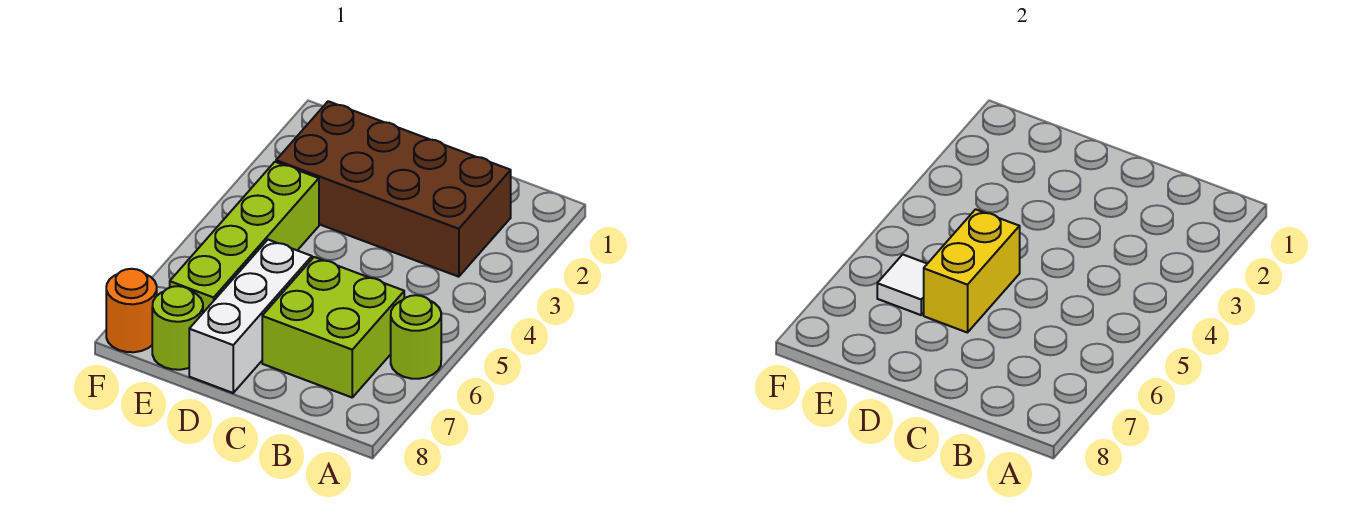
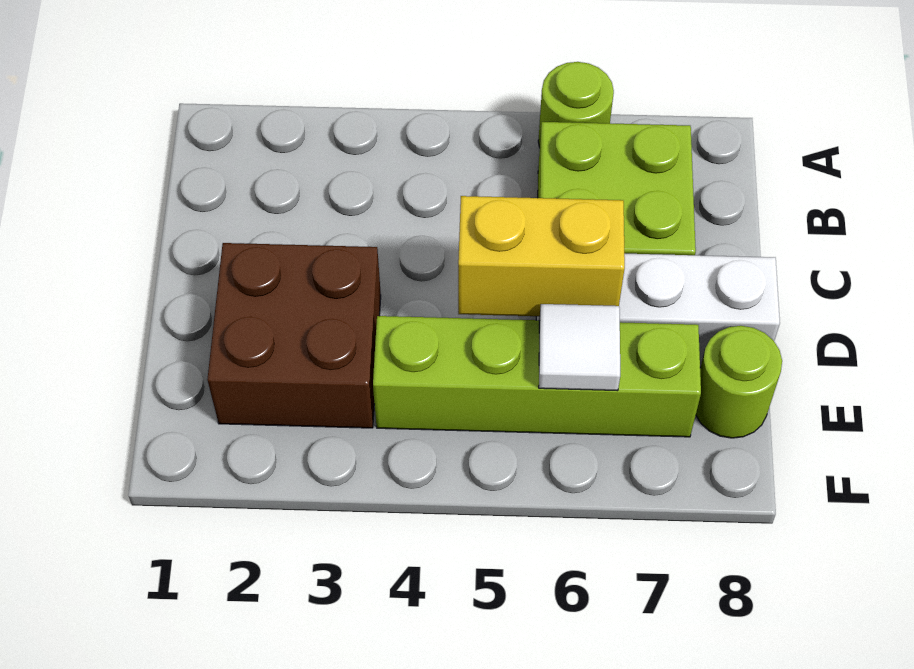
brown 2x4 brick [276,101,511,277] -> brown 2x2 brick [207,243,381,428]
orange 1x1 round brick [106,269,157,352] -> none

